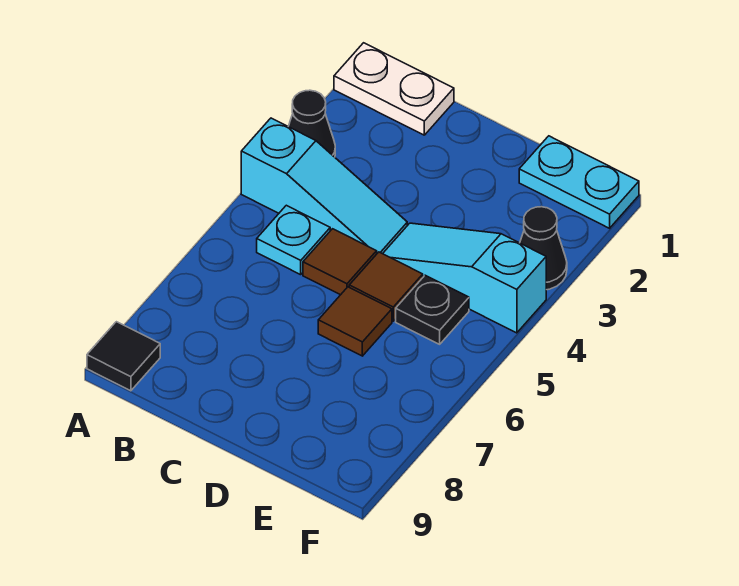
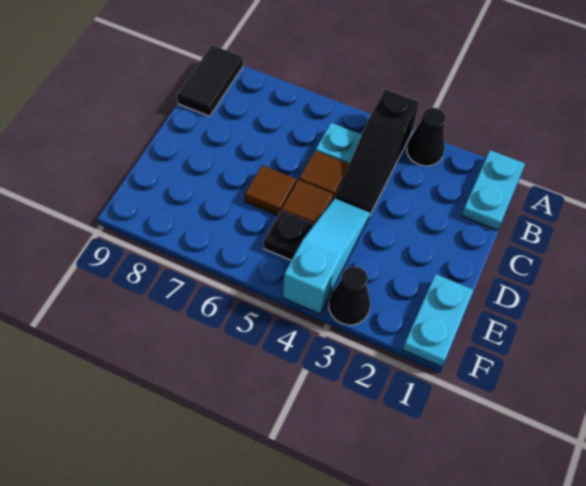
white 1x2 plate [334,43,454,135] -> cyan 1x2 plate [461,150,525,230]
cyan 1x3 slope [241,118,407,254] -> black 1x3 slope [335,89,419,216]
black 1x1 tile [87,322,160,391] -> black 1x2 tile [177,45,243,116]

